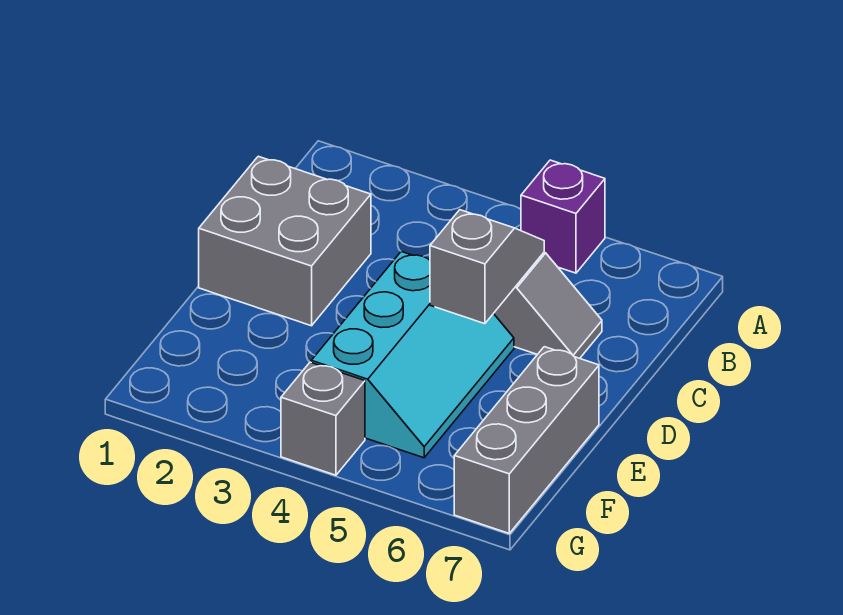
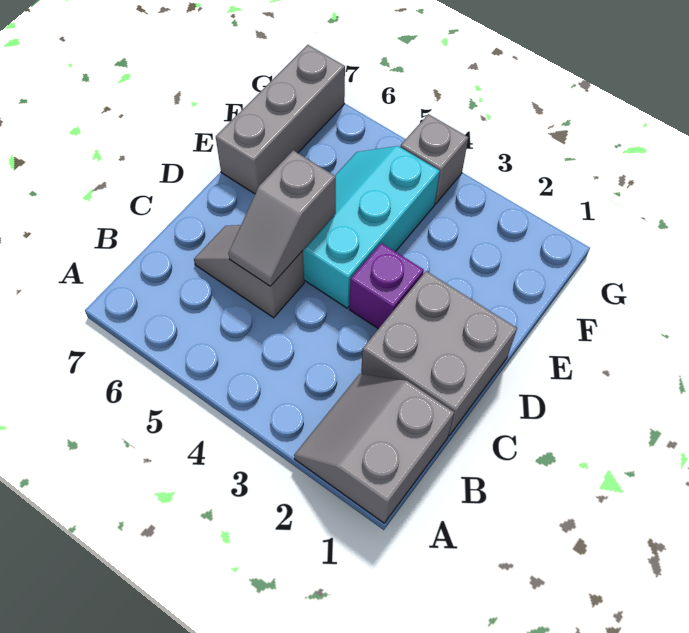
none -> grey 2x2 slope [294,374,454,523]
purple 1x1 brick [521,160,605,273] -> purple 1x1 brick moved to [350,243,424,329]

